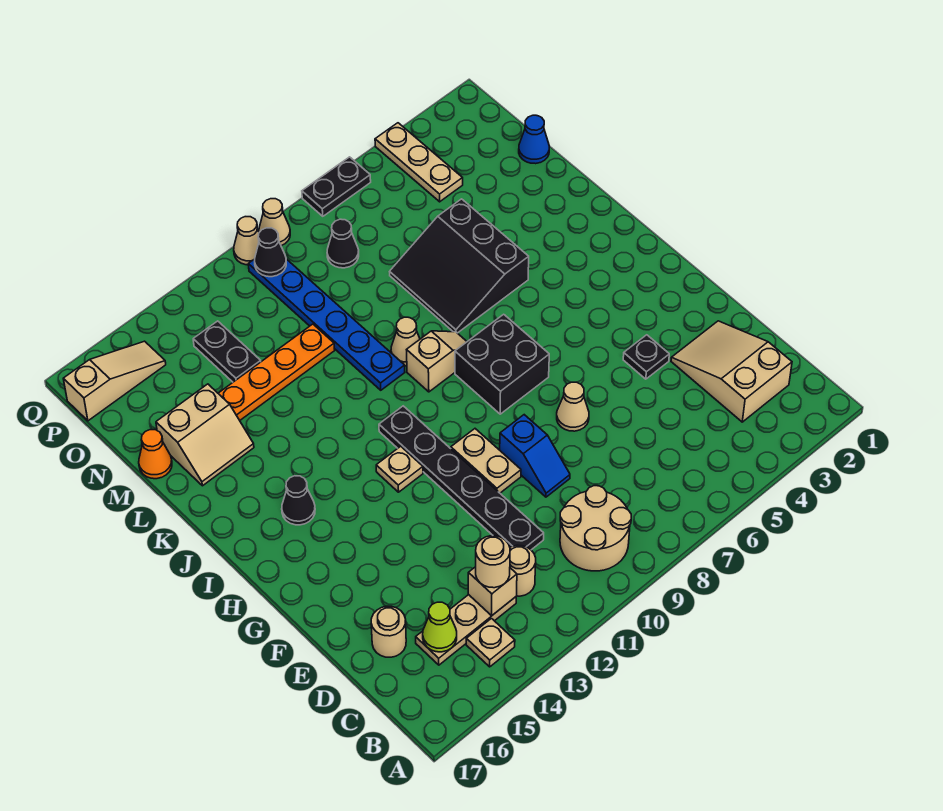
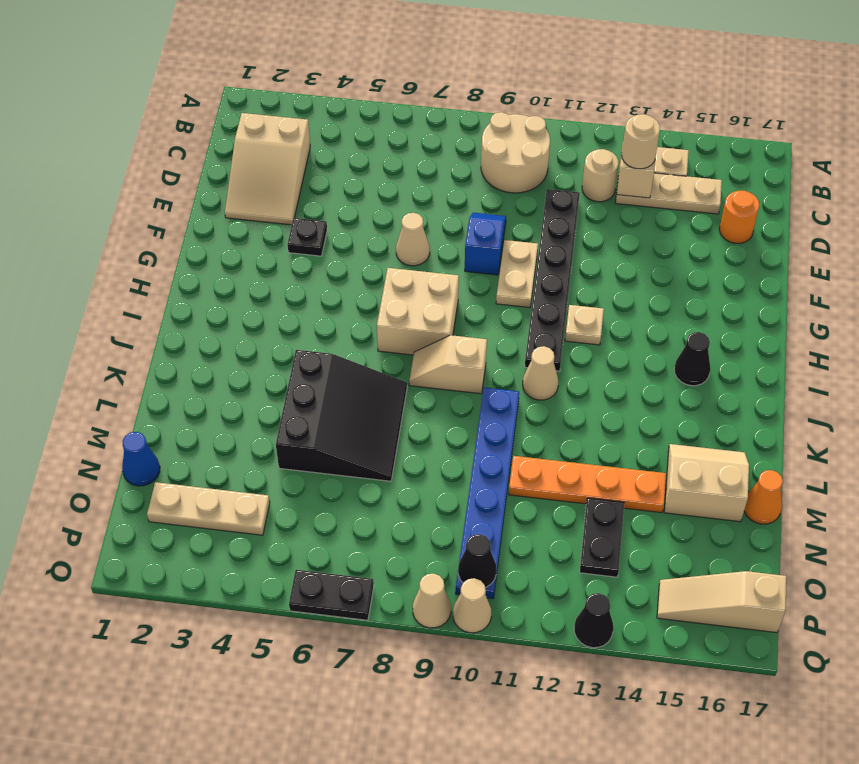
lime 1x1 cone [423,602,457,652] -> none
tan 1x1 round brick [371,606,406,657] -> orange 1x1 round brick [719,191,759,243]
black 2x2 brick [455,314,549,414] -> tan 2x2 brick [377,268,459,355]
tan 1x1 cone [391,317,420,366] -> tan 1x1 cone moved to [523,346,558,400]
tan 1x3 plate [375,123,463,202] -> tan 1x3 plate turned to [147,482,270,535]
black 1x1 cone [327,219,359,268] -> black 1x1 cone moved to [574,593,614,648]

